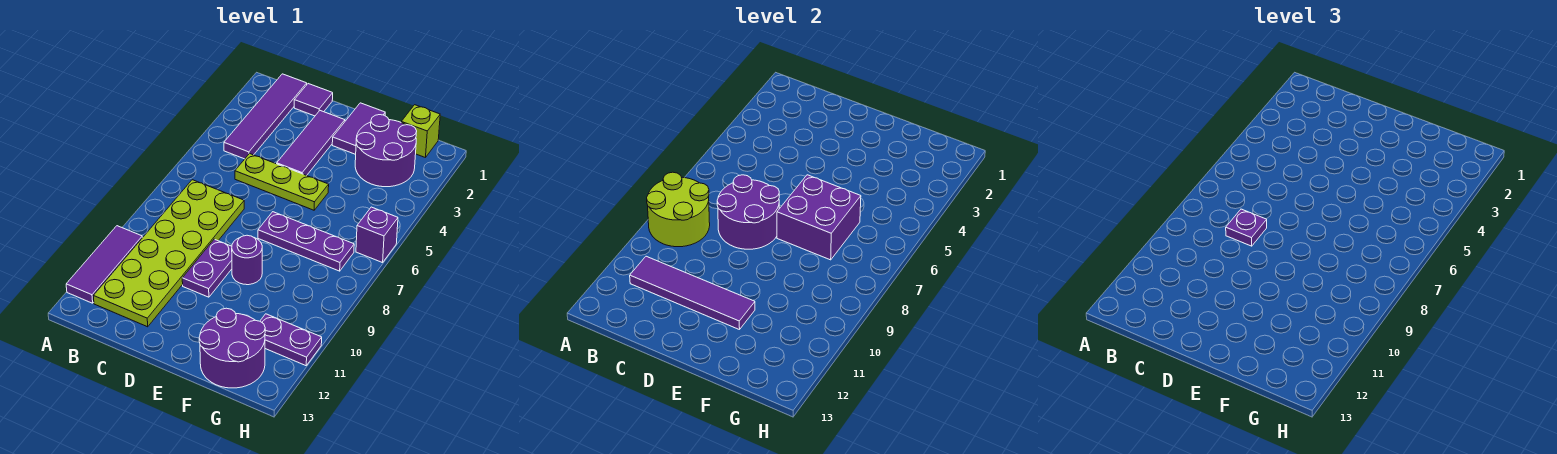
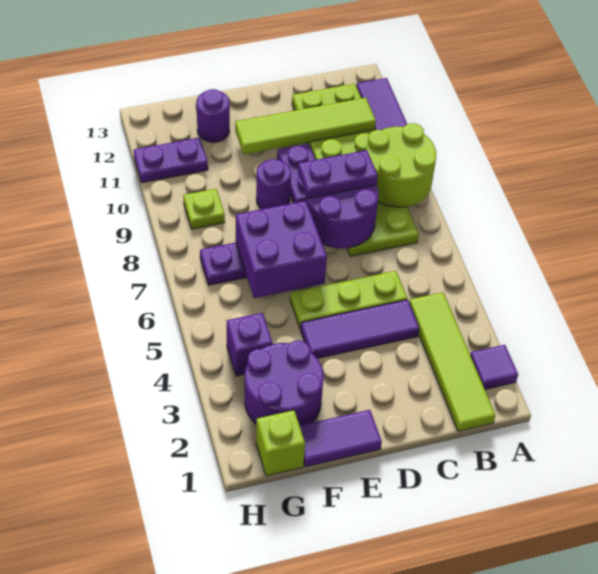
purple 1x4 tile [224,74,307,159] -> lime 1x4 tile [409,292,495,431]
purple 1x4 tile [630,256,755,330] -> lime 1x4 tile [235,98,376,154]
purple 1x1 tile [294,84,333,116] -> purple 1x1 tile moved to [470,345,518,389]
purple 1x1 plate [1226,209,1267,246] -> purple 1x2 plate [298,150,378,198]
purple 1x3 tile [277,111,345,176] -> purple 1x3 tile turned to [301,300,419,358]
purple 1x2 tile [332,103,385,154] -> purple 1x2 tile turned to [300,410,382,467]
purple 2x2 round brick [199,308,265,388] -> purple 1x1 round brick [196,89,230,142]
none -> lime 1x1 plate [183,189,225,229]
purple 1x1 brick [356,207,398,263] -> purple 1x1 brick moved to [227,313,272,376]

